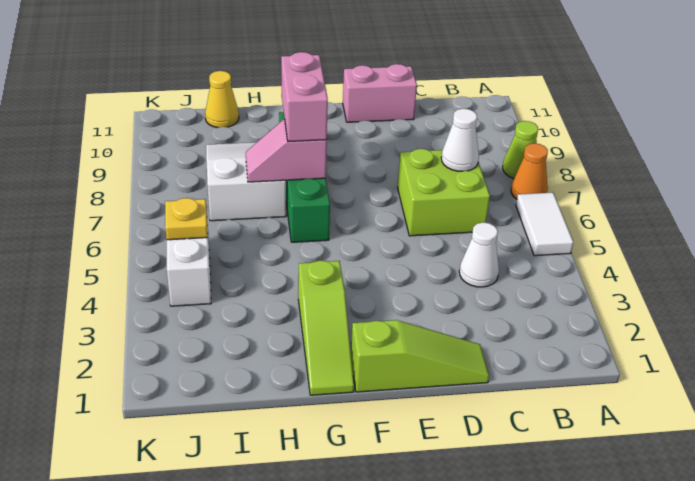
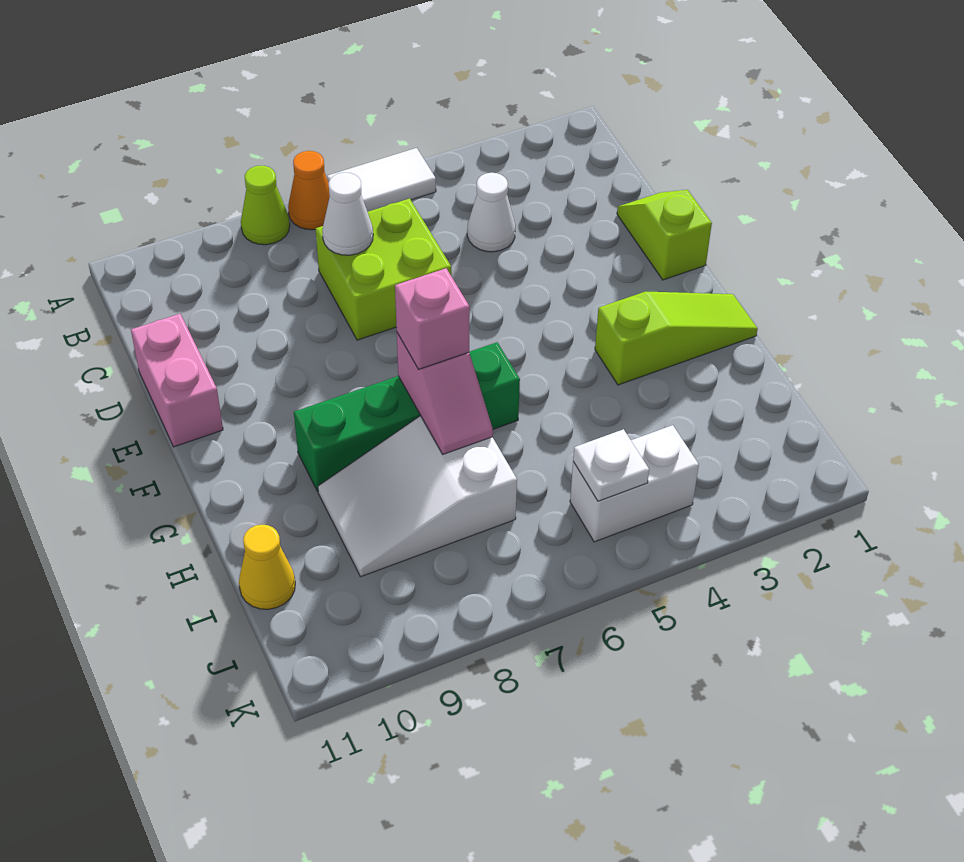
lime 1x3 slope [351,320,489,392] -> lime 1x2 slope [617,190,712,280]
pink 1x2 brick [281,52,328,142] -> pink 1x1 brick [395,268,470,369]
yellow 1x1 plate [165,198,208,240] -> white 1x1 plate [573,429,649,501]

